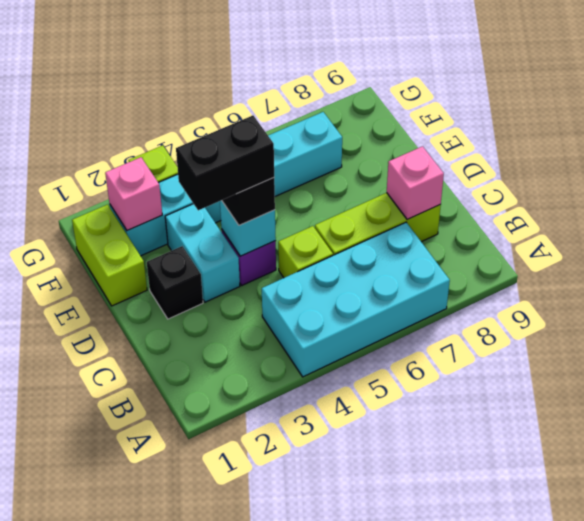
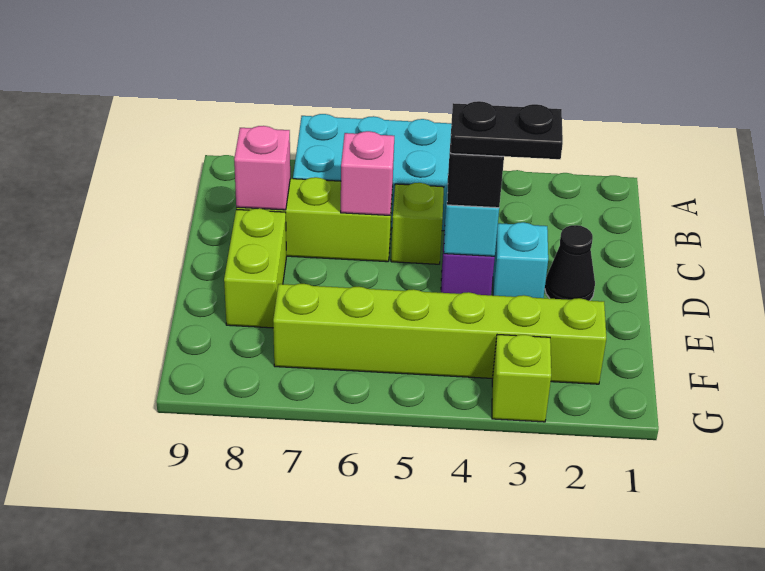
black 1x1 brick [147,246,203,319] -> black 1x1 cone [545,225,595,301]
cyan 1x2 brick [165,204,240,302] -> cyan 1x1 brick [493,222,548,298]
black 1x2 brick [176,116,274,210] -> black 1x2 plate [451,101,563,159]
lime 1x2 brick [72,205,147,306] -> lime 1x2 brick moved to [224,208,286,328]
cyan 1x6 brick [110,112,342,256] -> lime 1x6 brick [273,284,606,384]
pink 1x1 brick [105,157,162,231] -> pink 1x1 brick moved to [341,131,394,215]

